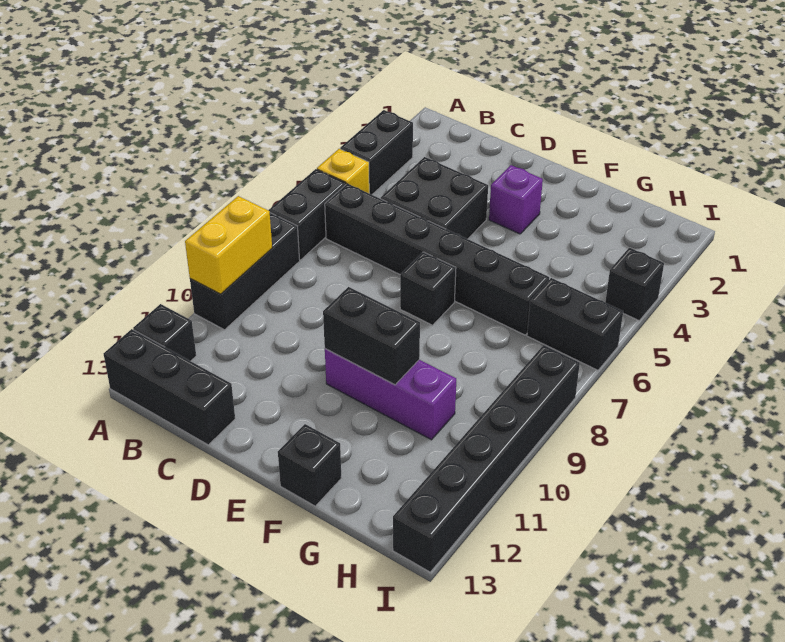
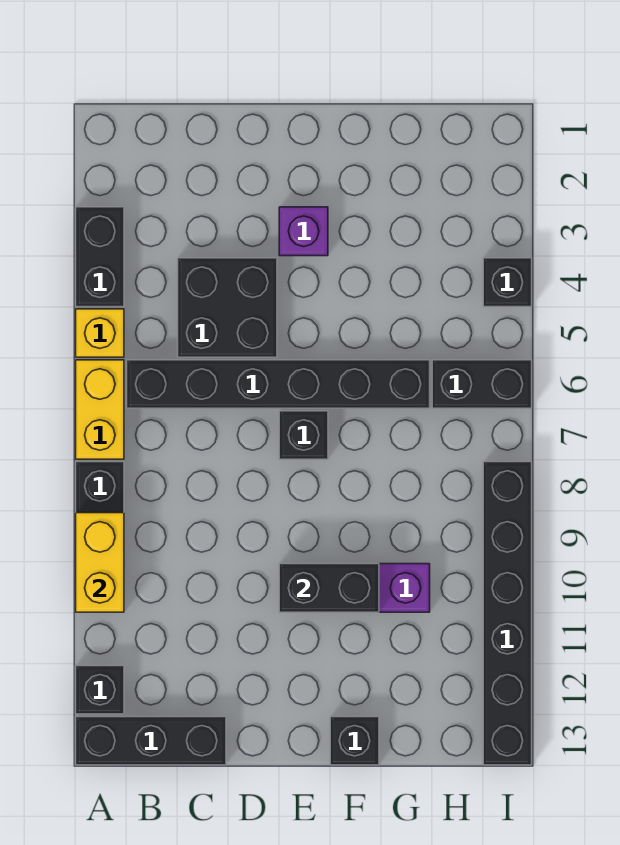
black 1x2 brick [269,169,346,260] -> yellow 1x2 brick [76,360,124,459]

